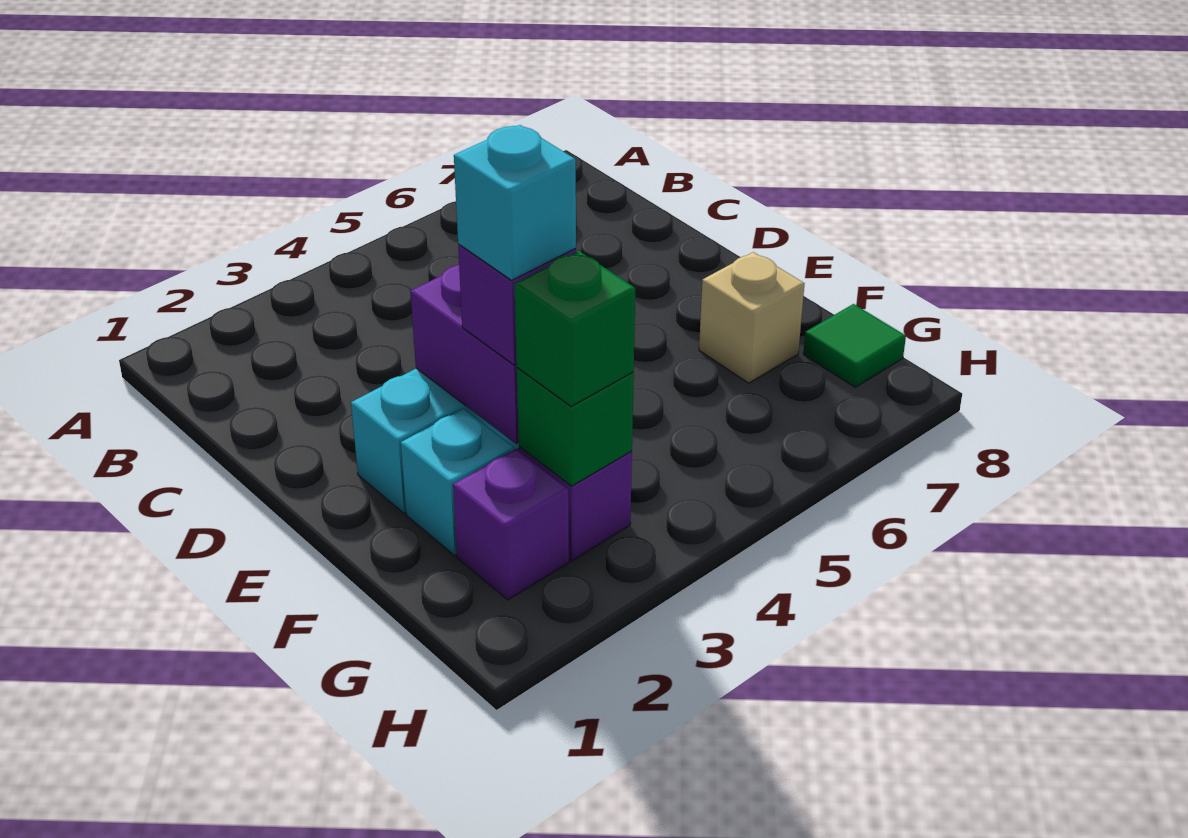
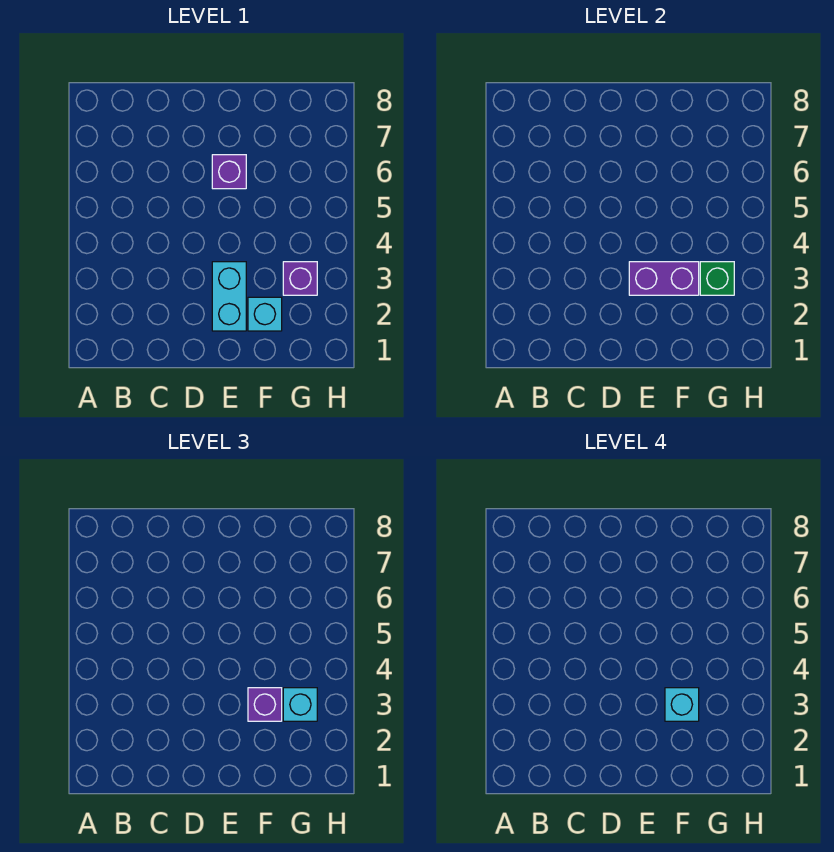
tan 1x1 brick [699,252,804,383] -> none
purple 1x1 brick [453,449,569,600] -> purple 1x1 brick moved to [212,155,246,189]
green 1x1 brick [514,251,635,407] -> cyan 1x1 brick [283,688,317,721]
green 1x1 tile [803,304,906,387] -> none

